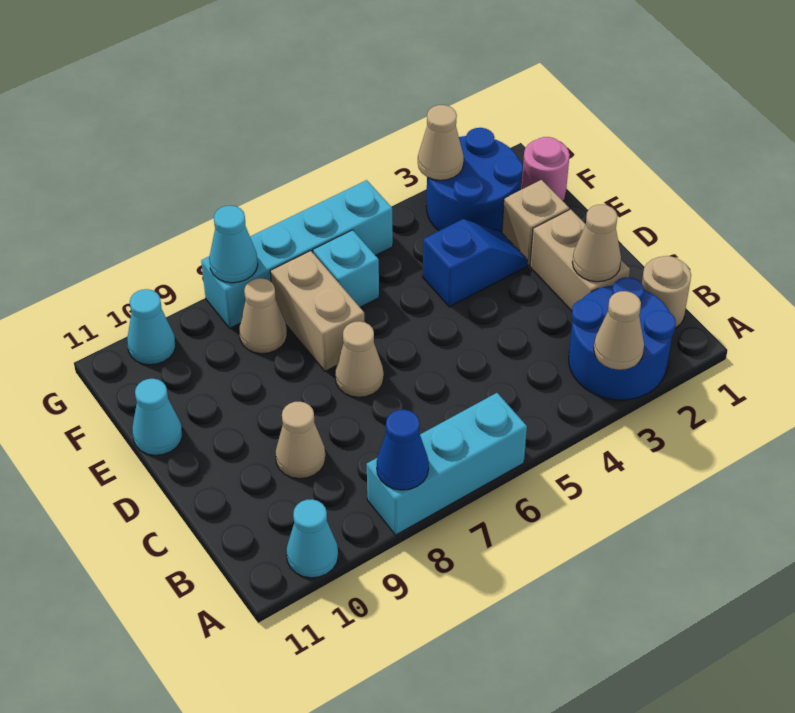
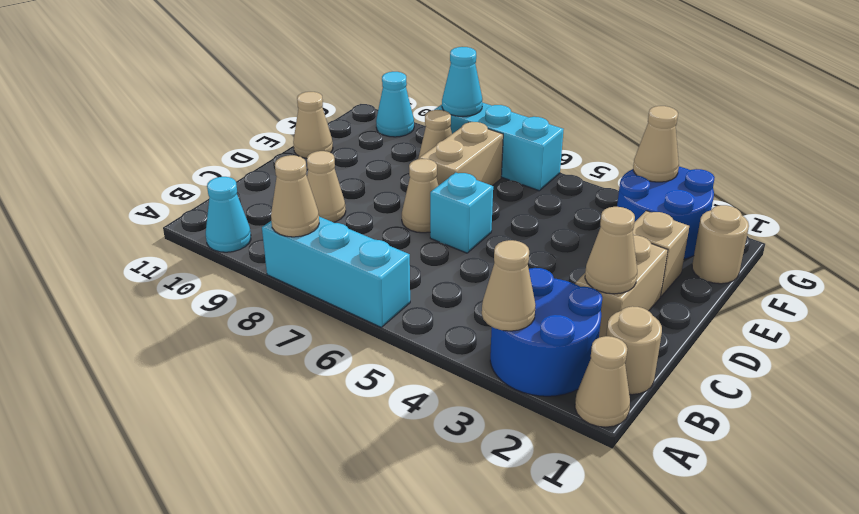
none -> tan 1x1 cone [575,336,630,427]
blue 1x1 cone [377,410,429,490] -> tan 1x1 cone [271,155,319,237]
blue 1x2 slope [423,219,527,307] -> none
cyan 1x1 cone [132,379,182,455] -> tan 1x1 cone [293,92,333,158]
pink 1x1 round brick [521,137,570,201] -> tan 1x1 round brick [692,205,749,284]
cyan 1x1 brick [313,230,379,307] -> cyan 1x1 brick moved to [430,173,493,253]
cyan 1x4 brick [201,180,393,328] -> cyan 1x3 brick [435,103,564,191]

